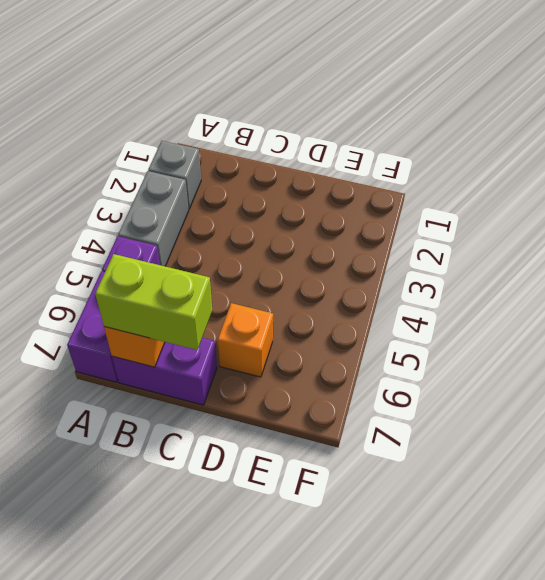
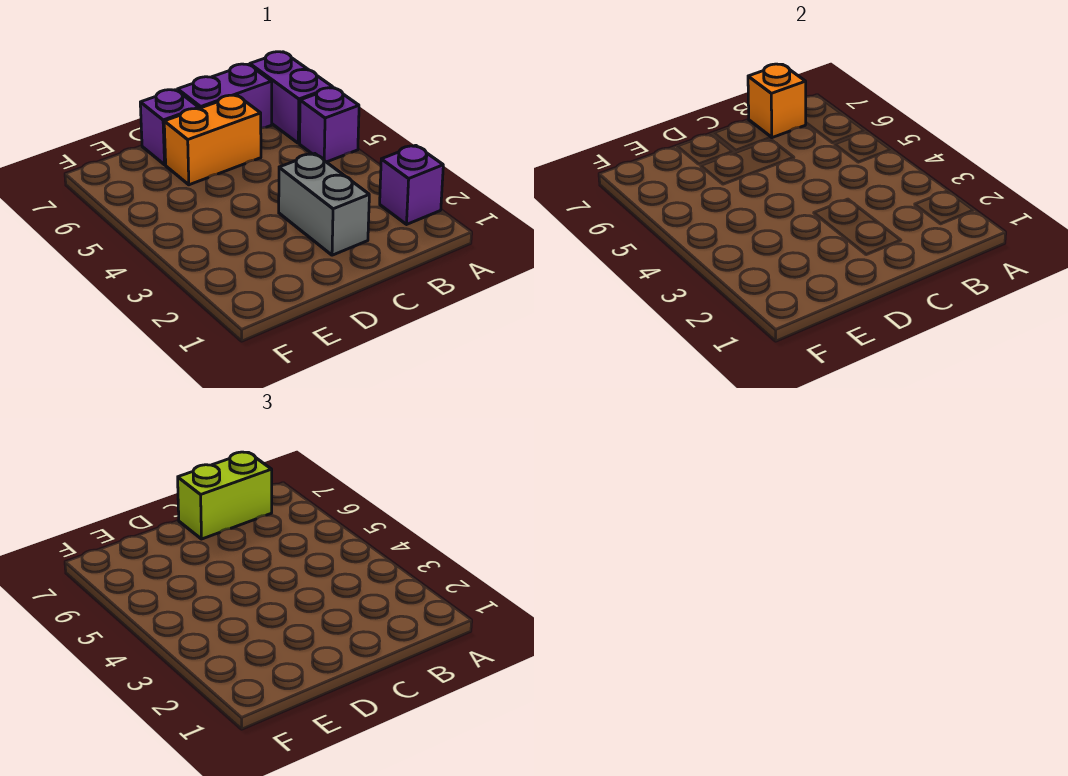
grey 1x1 brick [148,141,201,209] -> purple 1x1 brick [380,145,443,224]
grey 1x2 brick [118,171,189,266] -> grey 1x2 brick moved to [279,154,369,255]
orange 1x1 brick [218,303,273,377] -> orange 1x2 brick [164,95,261,185]
none -> purple 1x1 brick [140,90,199,165]

